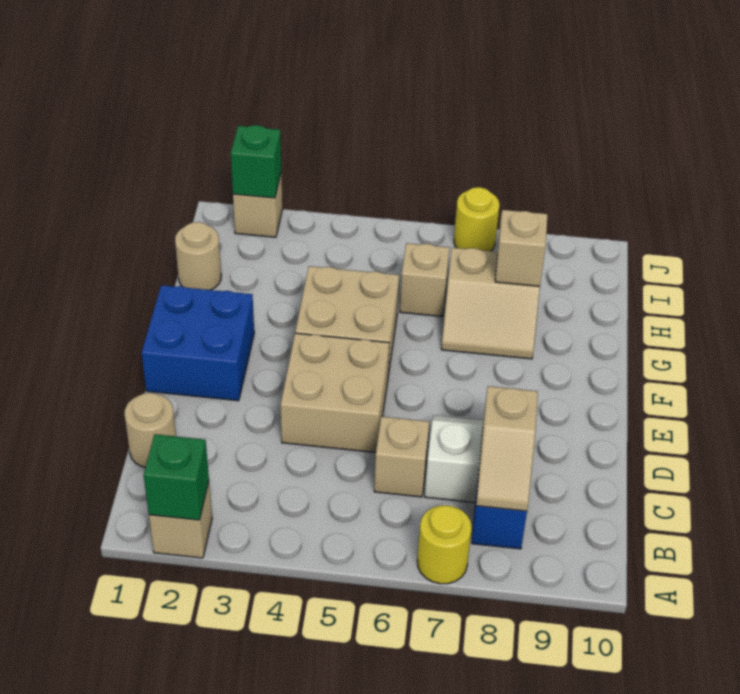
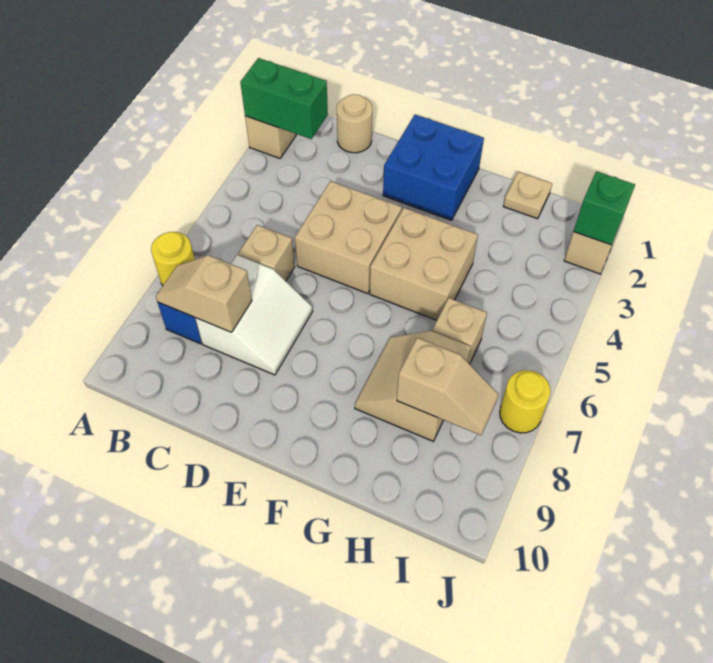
green 1x1 brick [144,434,209,520] -> green 1x2 brick [240,58,328,139]
tan 1x1 round brick [175,222,221,290] -> tan 1x1 plate [503,172,552,219]

